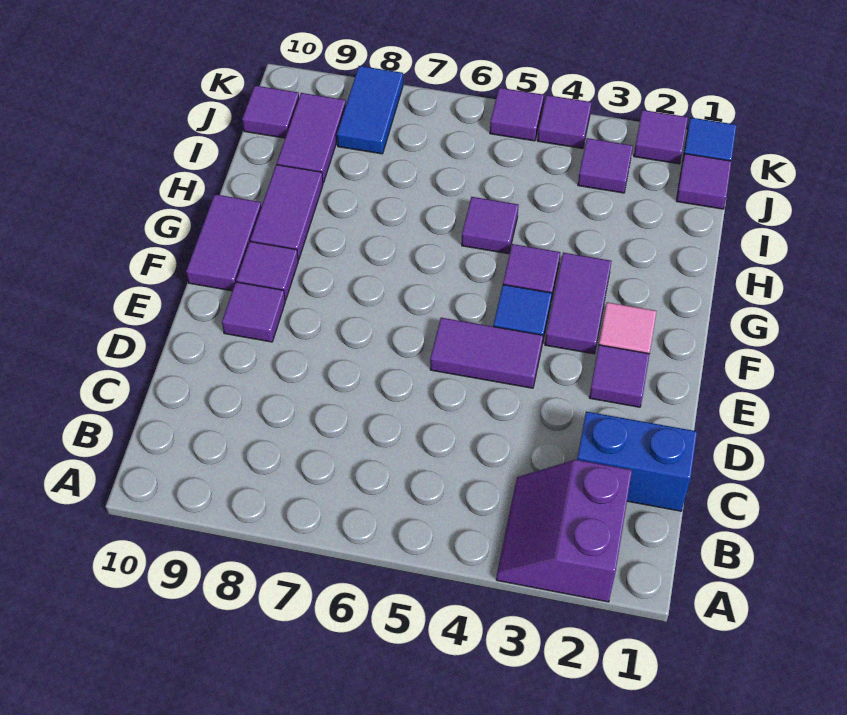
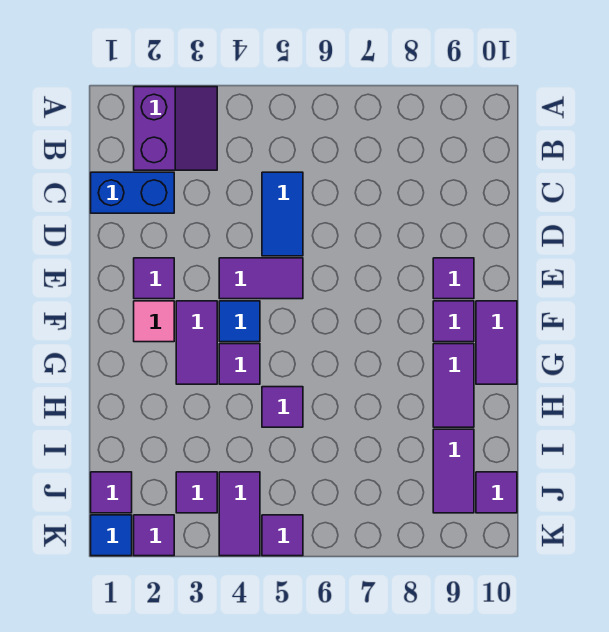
blue 1x2 tile [337,66,403,154] -> blue 1x2 tile moved to [262,172,303,256]
purple 1x1 tile [537,95,592,149] -> purple 1x2 tile [219,472,260,556]

